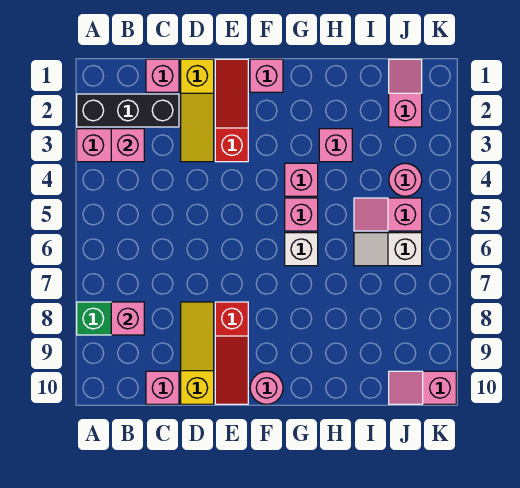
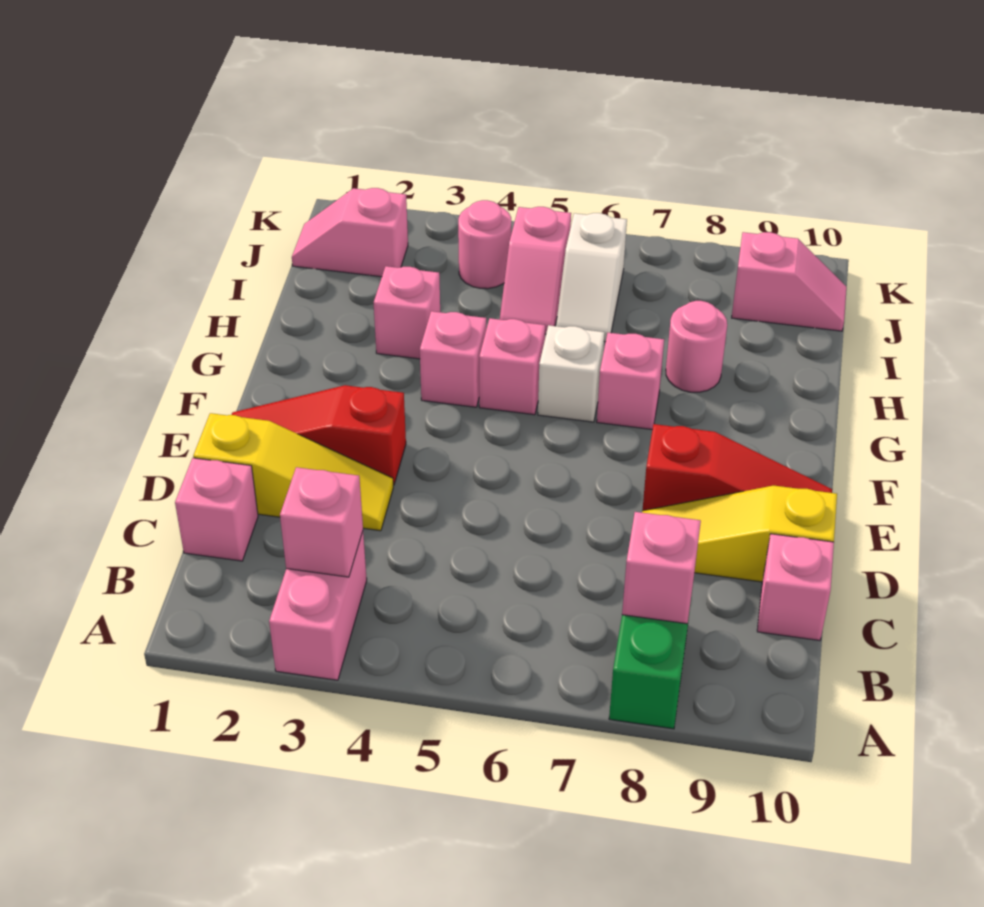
black 1x3 brick [77,94,179,127] -> none
pink 1x1 brick [250,59,283,92] -> pink 1x1 brick moved to [597,332,664,429]
pink 1x1 round brick [250,371,283,404] -> pink 1x1 round brick moved to [666,301,727,392]
pink 1x2 slope [389,371,456,404] -> pink 1x2 slope turned to [732,232,846,331]

